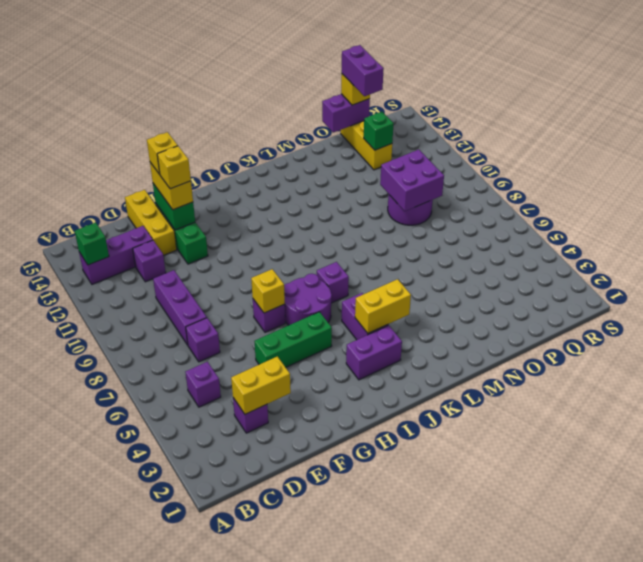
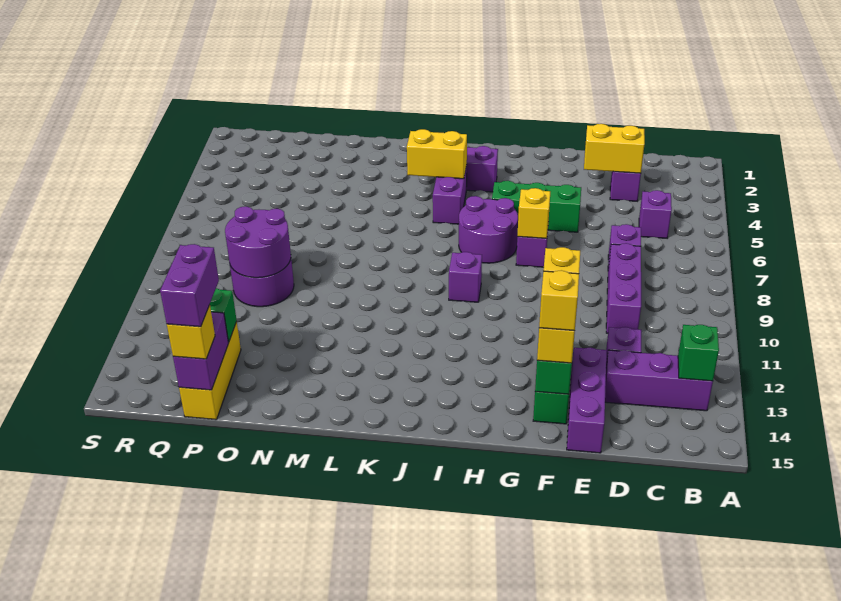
yellow 1x3 brick [125,190,177,256] -> purple 1x3 brick [567,348,607,453]
purple 1x1 brick [317,262,349,303] -> purple 1x1 brick moved to [449,252,482,302]
purple 2x2 brick [380,150,444,211] -> purple 2x2 round brick [225,206,291,278]
purple 1x2 brick [322,94,370,133] -> purple 1x2 brick turned to [173,312,229,390]

